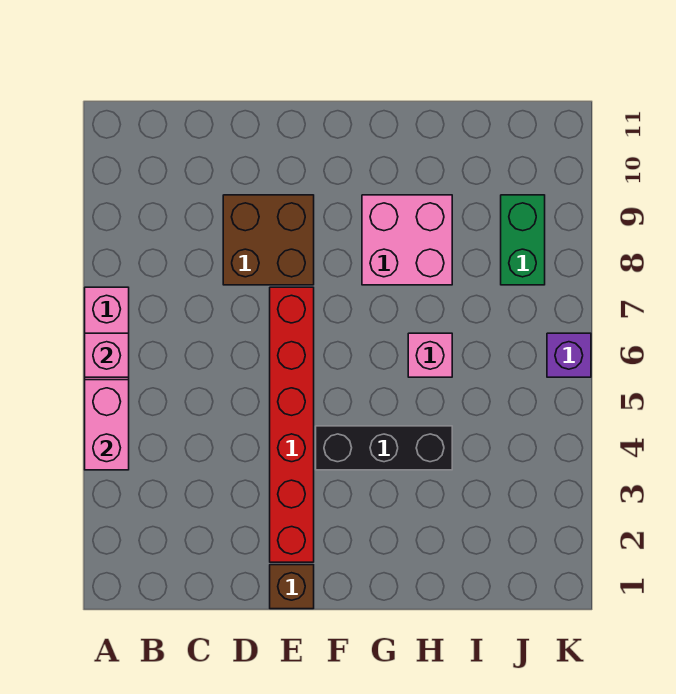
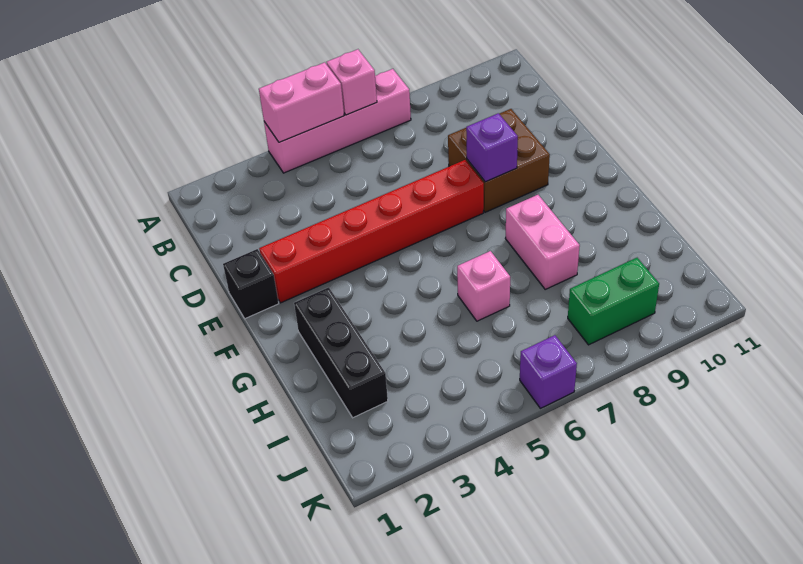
brown 1x1 brick [270,565,314,609] -> black 1x1 brick [223,249,279,319]
none -> purple 1x1 brick [466,113,518,182]
black 1x3 brick [316,426,452,470] -> black 1x3 brick moved to [294,287,388,418]
pink 2x2 brick [362,195,452,285] -> pink 1x2 brick [505,195,580,289]

